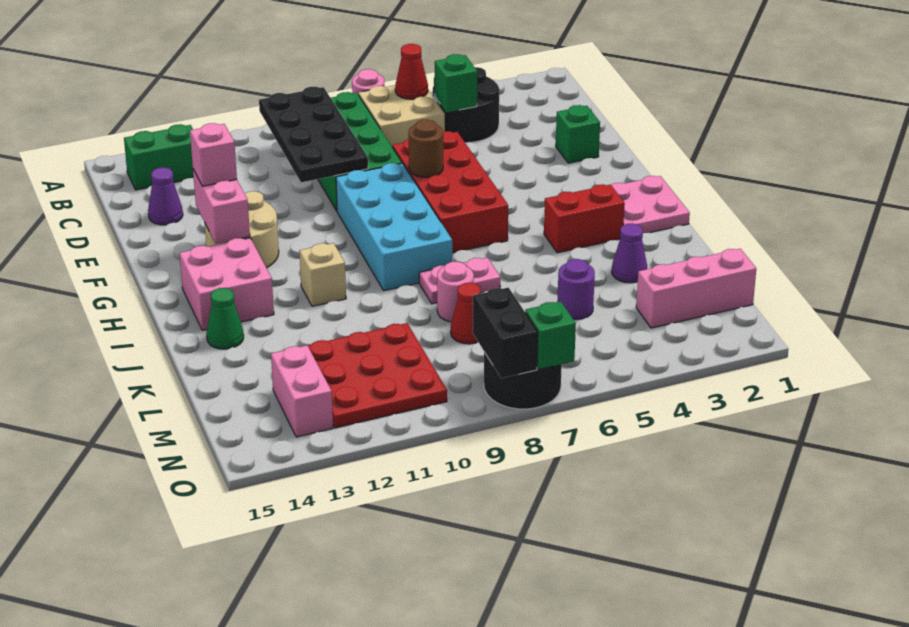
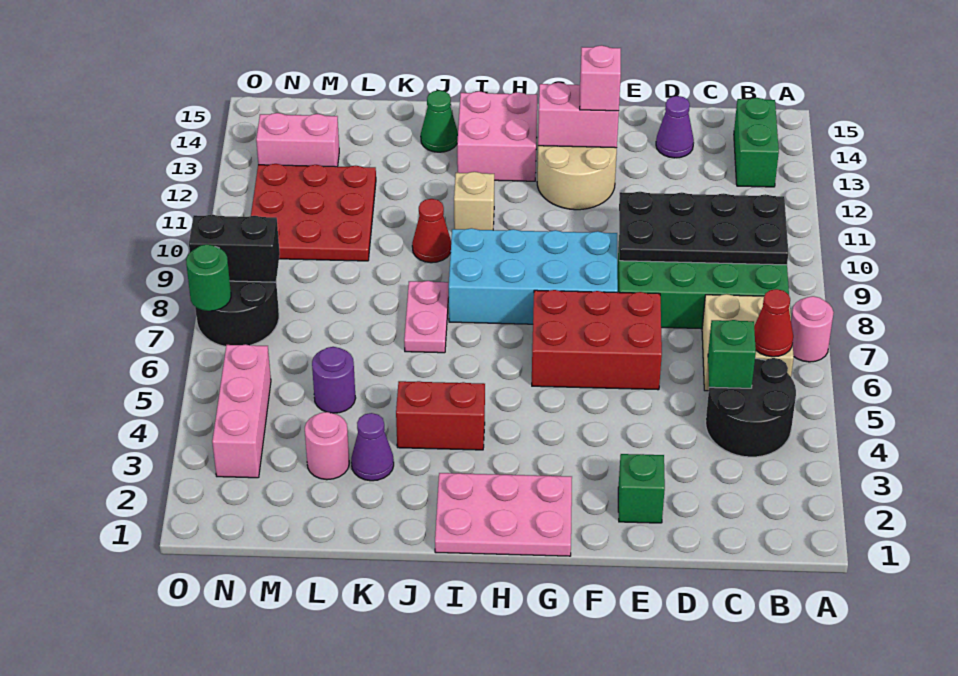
red 2x4 brick [392,131,508,253] -> red 2x3 brick [532,290,662,390]
brown 1x1 round brick [409,120,443,178] -> none
pink 2x2 plate [611,176,690,233] -> pink 2x3 plate [435,473,572,556]
red 1x2 brick [544,184,625,253] -> red 1x2 brick turned to [396,381,485,450]
pink 1x1 round brick [437,262,474,322] -> pink 1x1 round brick moved to [305,412,349,480]
red 1x1 cone [451,283,481,344] -> red 1x1 cone moved to [412,199,451,263]
pink 1x3 brick [636,249,756,328] -> pink 1x3 brick moved to [212,344,271,478]
green 1x1 brick [525,302,576,370] -> green 1x1 round brick [186,244,231,311]

